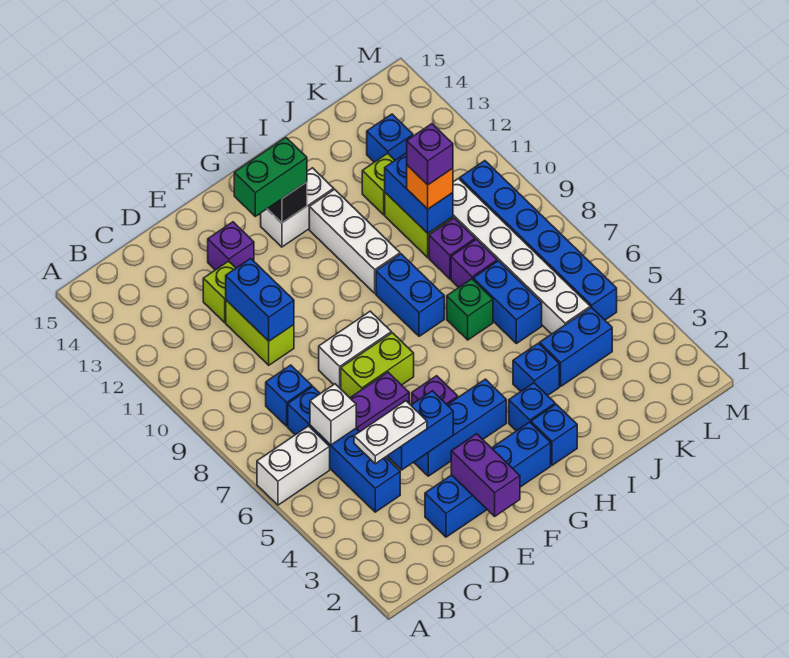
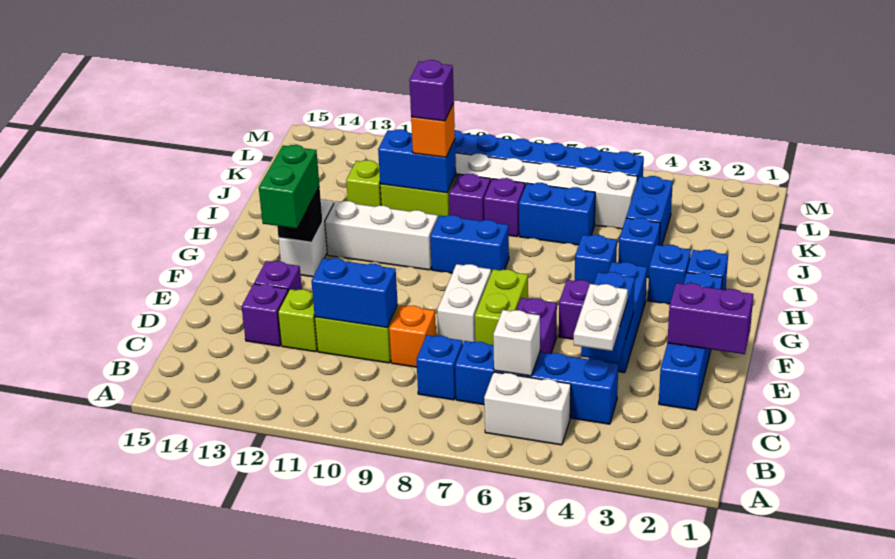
white 1x2 brick [257,426,330,505] -> white 1x2 brick turned to [484,372,571,445]
none -> orange 1x1 brick [389,305,436,367]
none -> purple 1x1 brick [242,284,288,346]
green 1x1 brick [447,279,493,340] -> none
blue 1x1 brick [367,114,413,162] -> blue 1x1 brick moved to [575,235,617,283]

